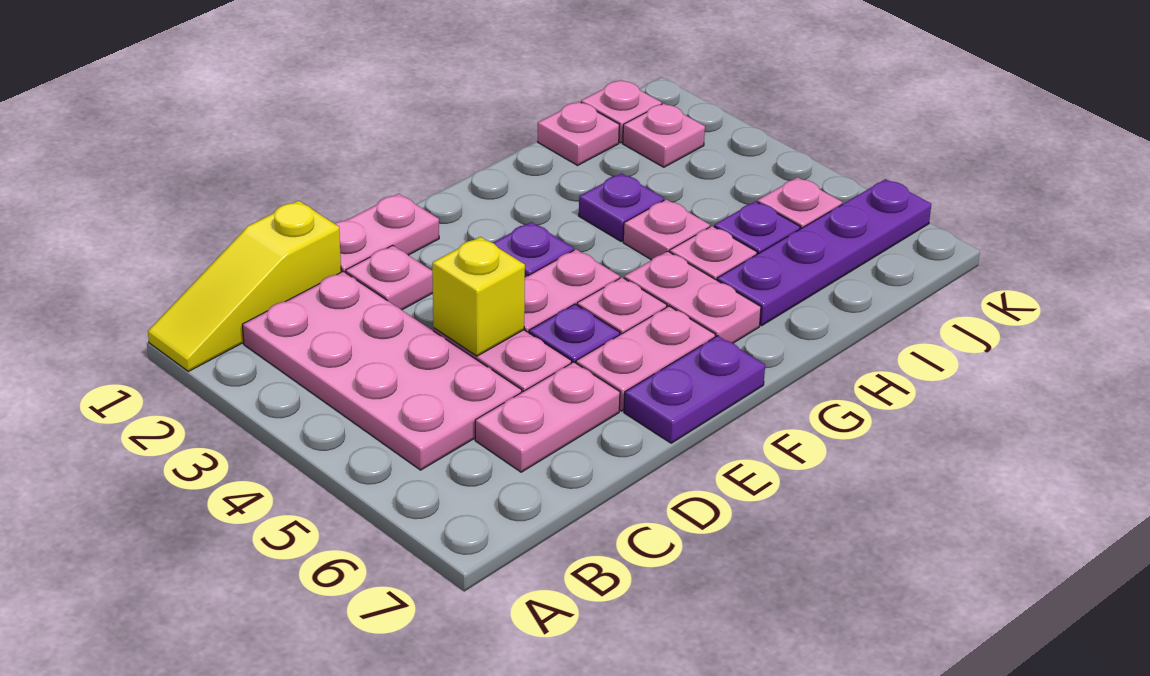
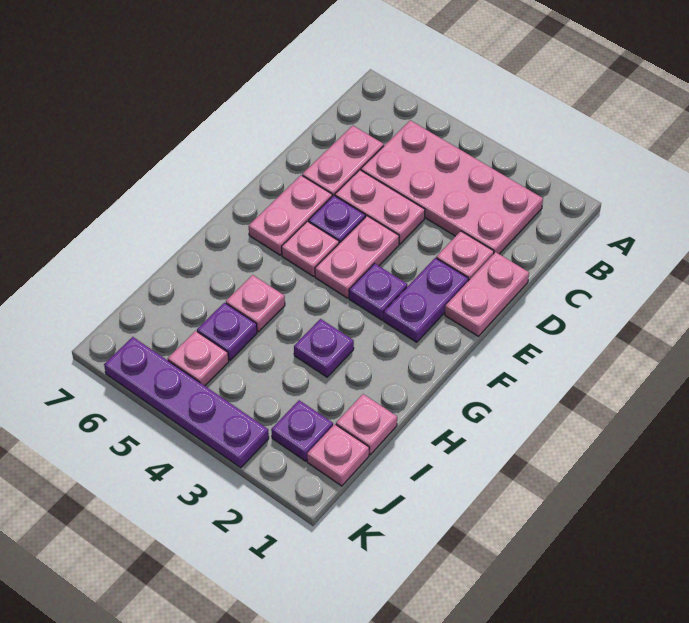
yellow 1x3 slope [148,201,341,371] -> none
yellow 1x1 brick [432,237,525,356] -> none
purple 1x2 plate [624,336,765,443] -> purple 1x2 plate moved to [384,258,468,342]
pink 1x2 plate [624,251,761,343] -> none
pink 1x1 plate [623,199,710,260] -> none
purple 1x4 plate [717,179,931,326] -> purple 1x4 plate turned to [104,337,269,468]
pink 1x1 plate [623,103,705,167] -> purple 1x1 plate [271,400,333,461]

